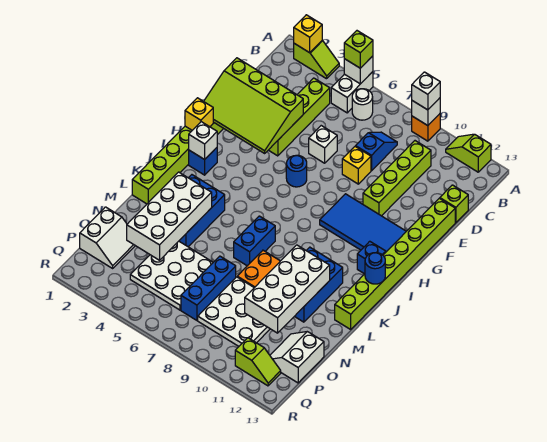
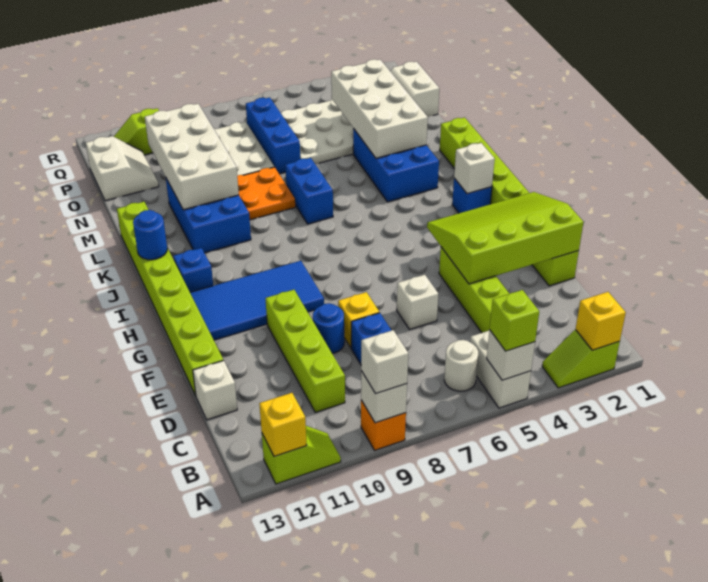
lime 1x1 brick [440,185,468,223] -> white 1x1 brick [193,361,237,420]
blue 1x1 round brick [286,155,307,187] -> blue 1x1 round brick moved to [313,303,344,353]
yellow 1x1 brick [185,98,213,130] -> yellow 1x1 brick moved to [259,393,307,456]

